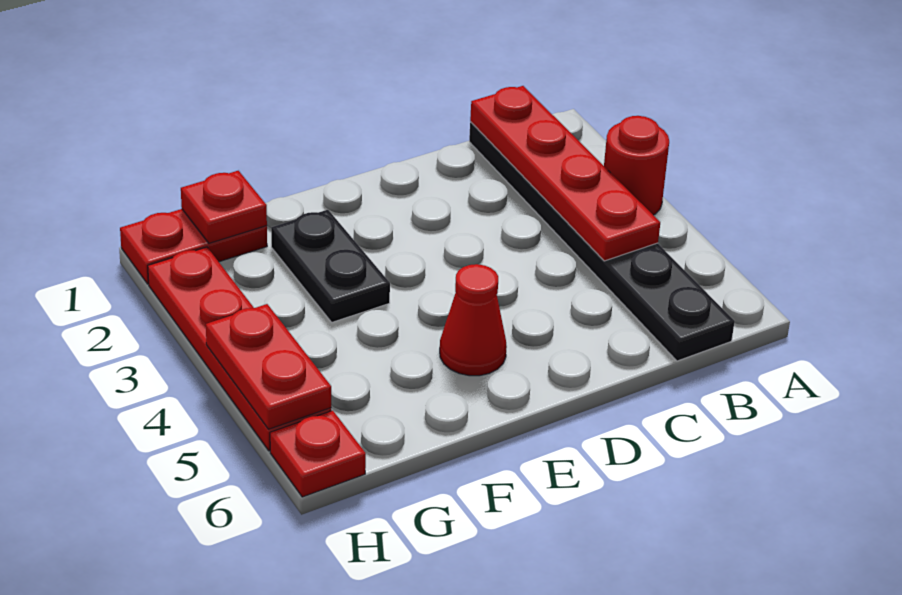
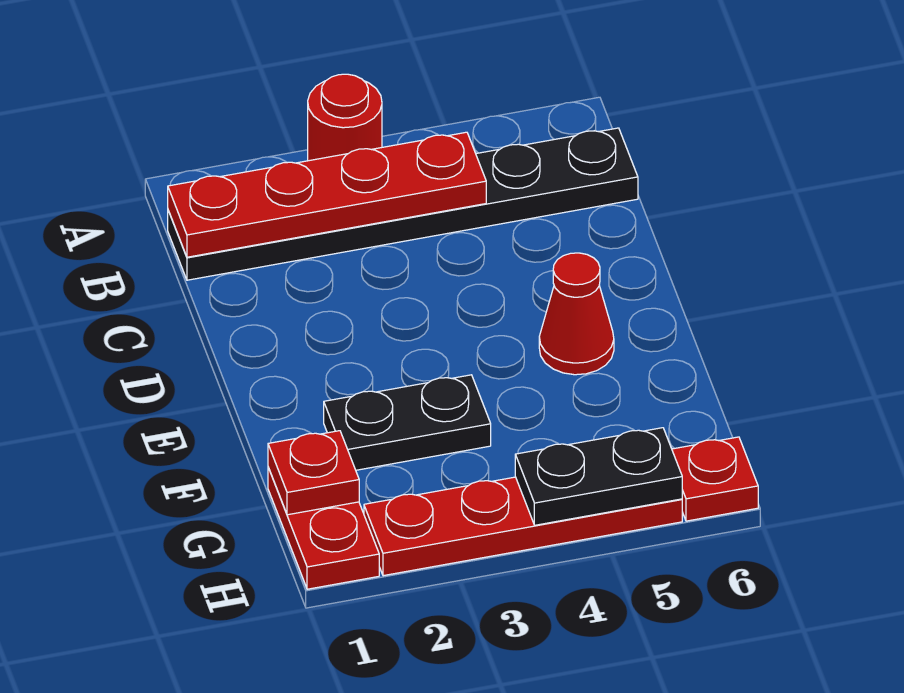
red 1x2 plate [206,304,331,429] -> black 1x2 plate [515,428,682,525]

